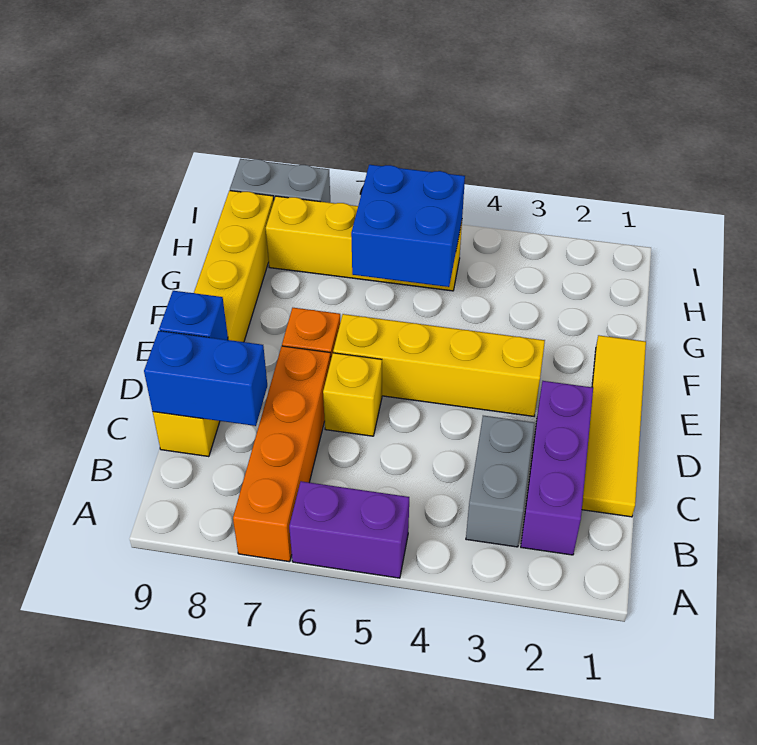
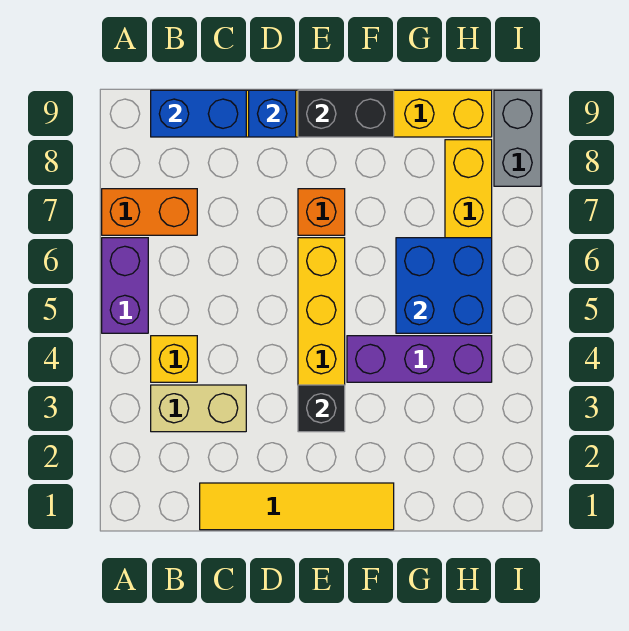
orange 1x4 brick [233,346,331,562] -> orange 1x2 brick [102,189,197,235]
purple 1x3 brick [521,381,593,555] -> purple 1x3 brick moved to [347,336,492,382]
grey 1x2 brick [466,416,534,547] -> tan 1x2 brick [151,385,246,432]
blue 1x2 brick [144,331,267,426] -> blue 1x2 brick turned to [151,90,246,137]
yellow 1x1 brick [323,353,382,436] -> yellow 1x1 brick moved to [151,336,197,382]
none -> black 1x1 brick [298,385,345,432]
none -> black 1x2 brick [298,90,394,137]

